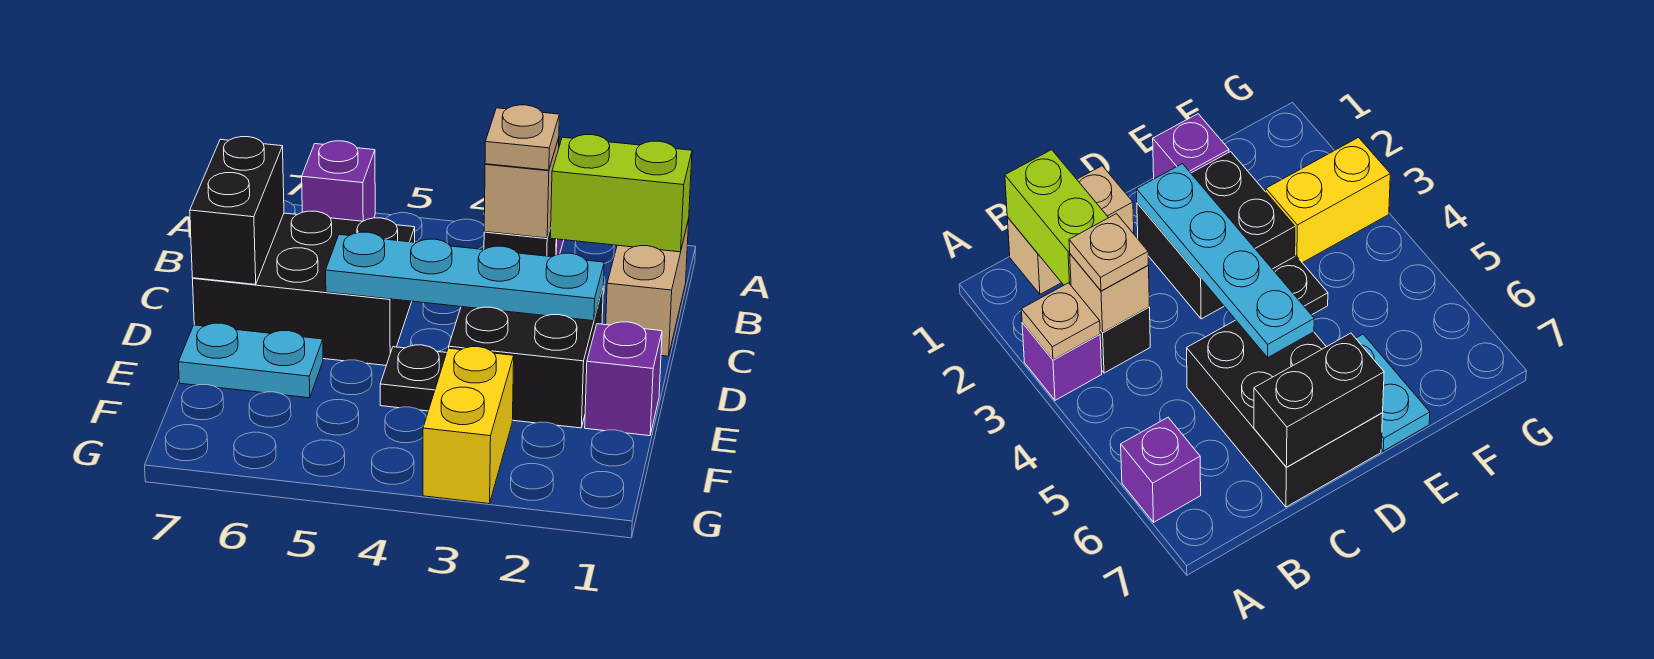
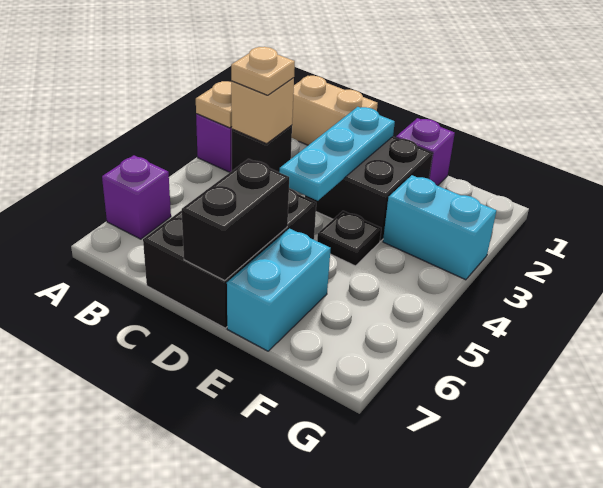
lime 1x2 brick [550,135,692,252] -> none
black 1x2 brick [190,137,284,285] -> black 1x2 brick turned to [182,159,289,281]
cyan 1x4 plate [326,232,604,321] -> cyan 1x3 plate [279,107,395,201]
cyan 1x2 plate [178,323,323,398] -> cyan 1x2 brick [227,229,331,351]
yellow 1x2 brick [423,347,514,504] -> cyan 1x2 brick [383,175,496,280]

